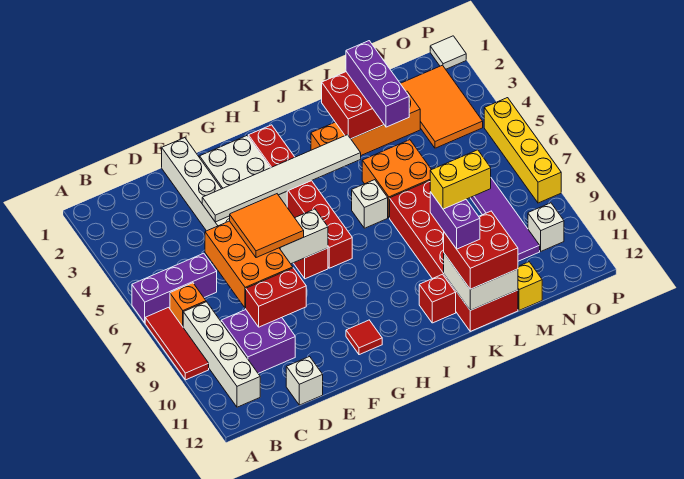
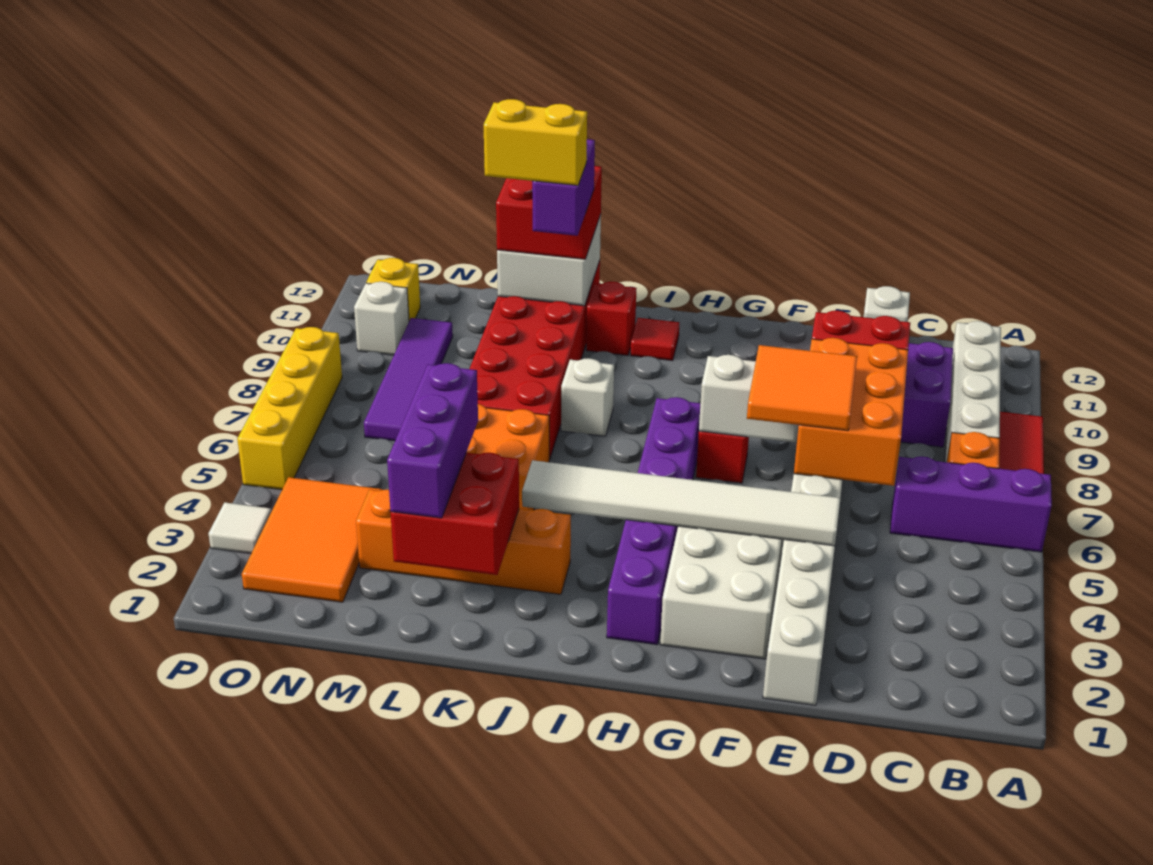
red 1x1 tile [346,320,382,355] -> red 1x1 tile moved to [631,318,679,361]
red 1x6 brick [248,125,352,268] -> purple 1x6 brick [607,397,700,644]
white 1x1 brick [352,180,388,228] -> white 1x1 brick moved to [561,358,614,436]
yellow 1x1 brick [518,262,542,310] -> yellow 1x1 brick moved to [366,258,420,320]
white 1x1 tile [430,36,466,69] -> white 1x1 tile moved to [209,502,271,554]

